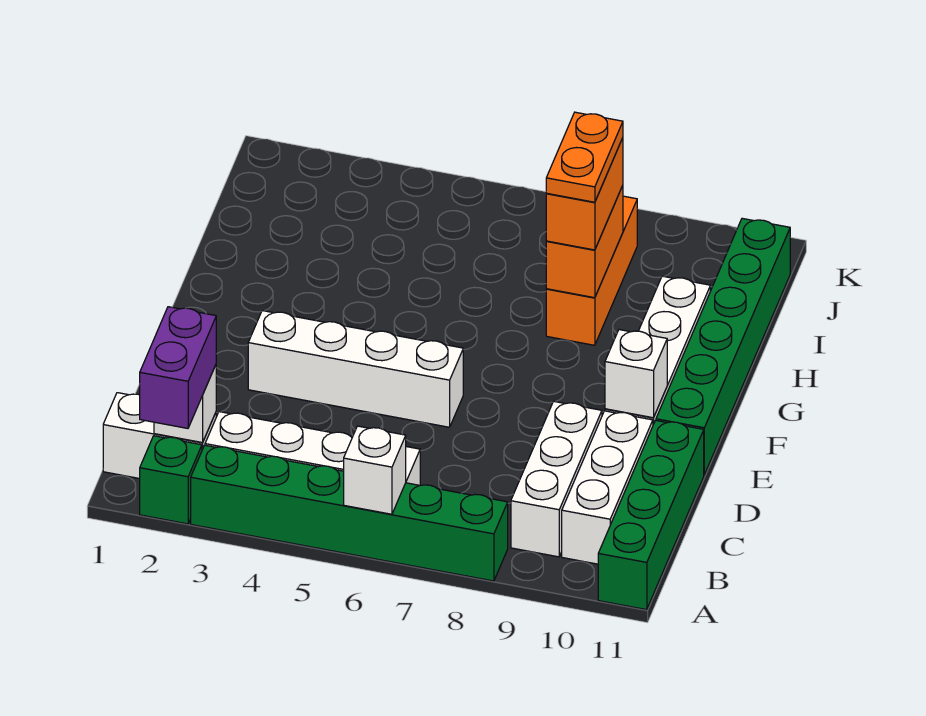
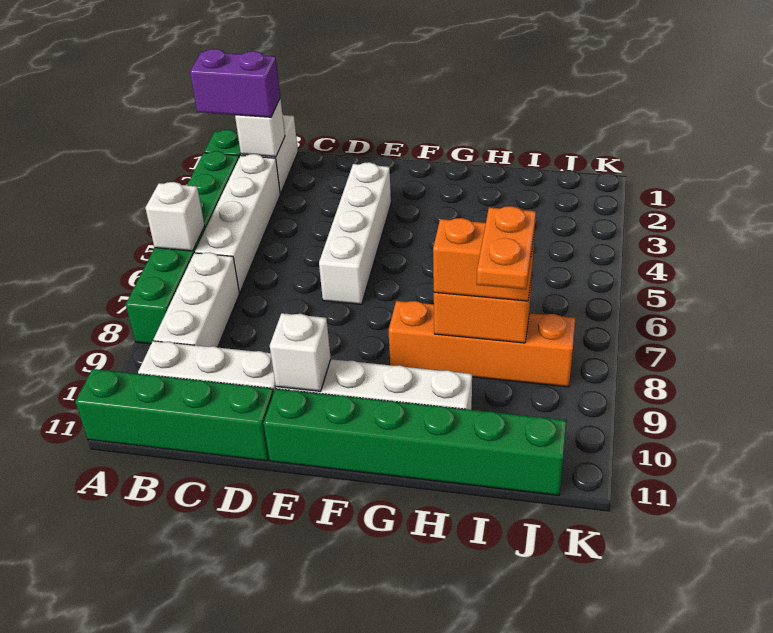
white 1x3 brick [511,401,602,557] -> white 1x3 brick turned to [153,252,239,347]
orange 1x3 brick [546,196,637,345] -> orange 1x4 brick [388,301,576,387]
orange 1x2 plate [546,112,623,202] -> orange 1x2 plate turned to [477,206,536,289]

